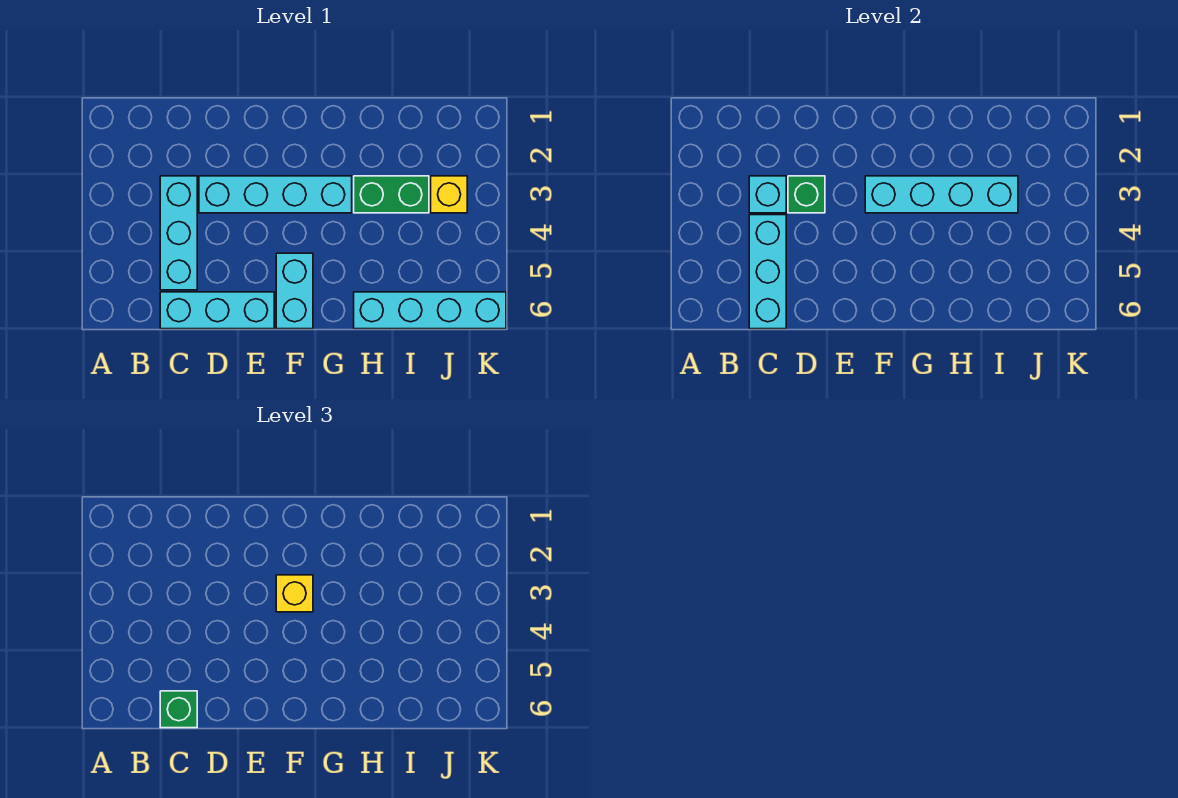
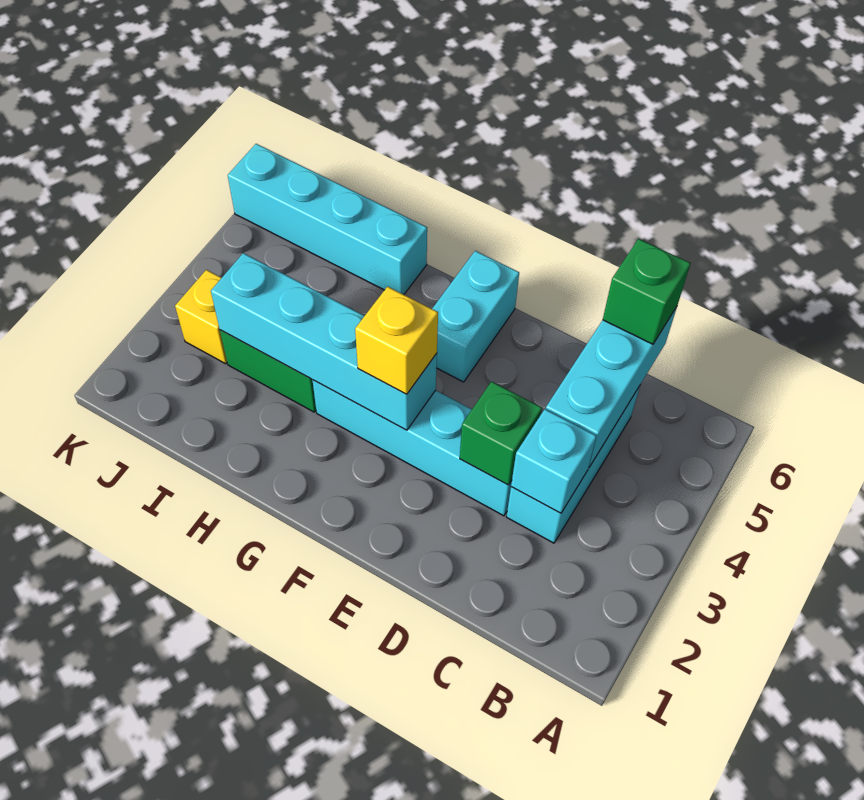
cyan 1x3 brick [160,292,274,329] -> none

